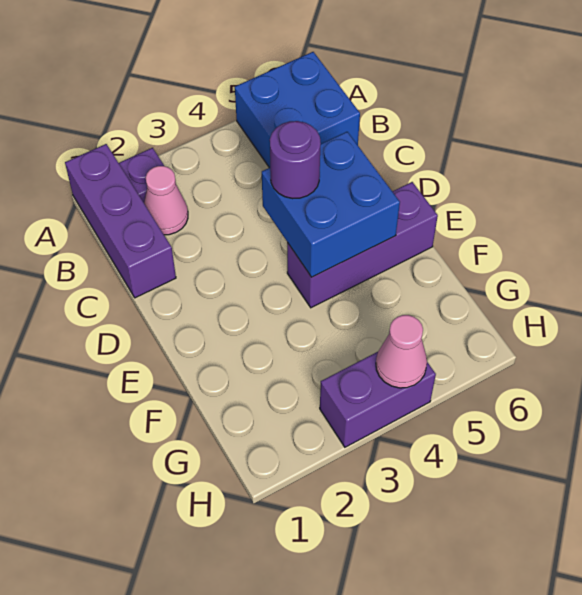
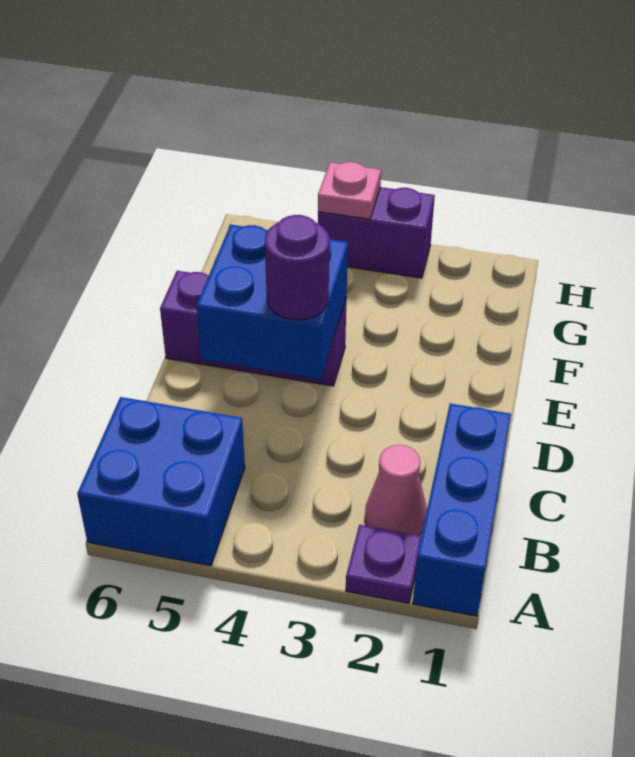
purple 1x3 brick [65,144,176,298] -> blue 1x3 brick [413,404,511,616]
pink 1x1 cone [376,315,427,388] -> pink 1x1 plate [318,162,381,219]

